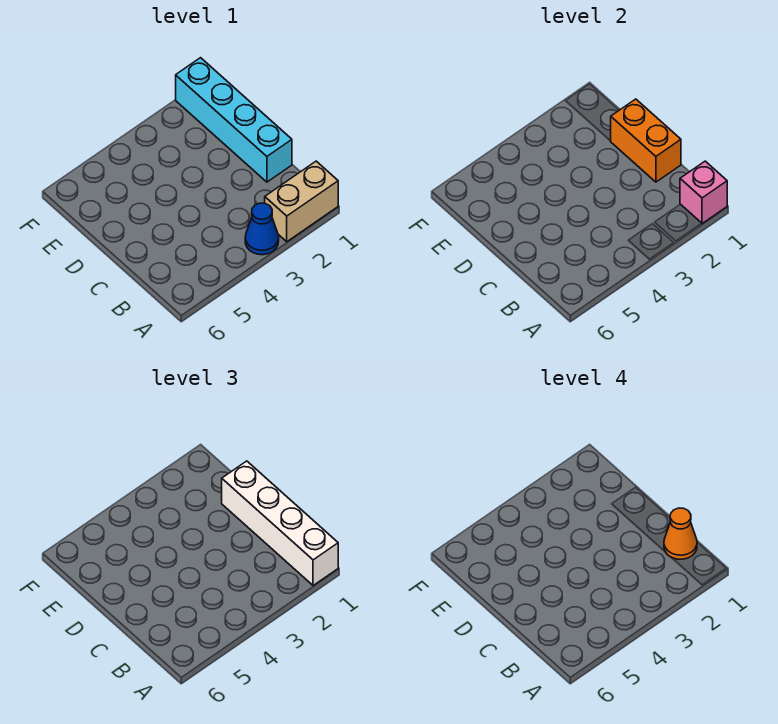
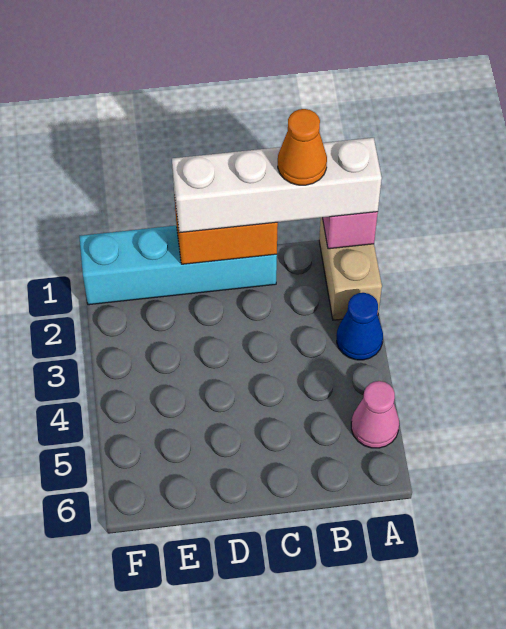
none -> pink 1x1 cone [351,381,399,448]

